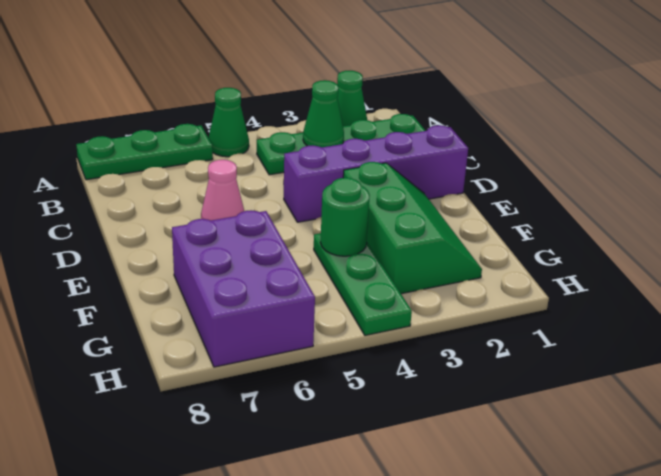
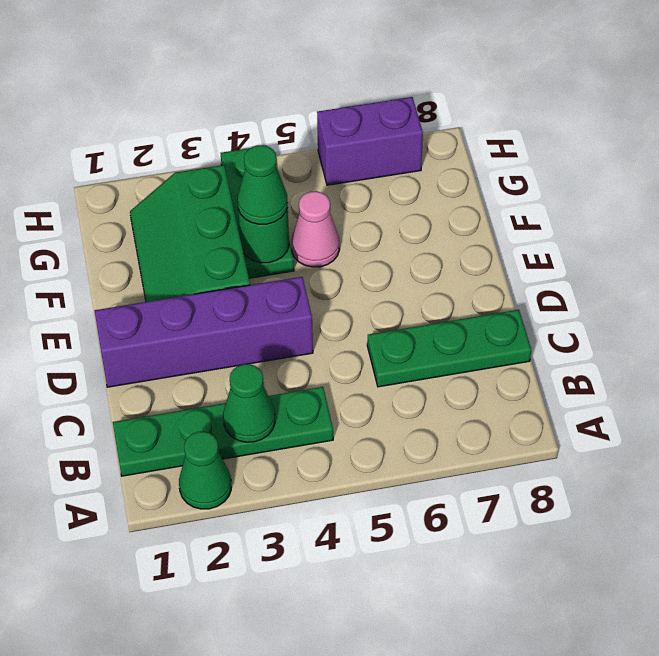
green 1x1 cone [209,88,249,157] -> green 1x1 cone moved to [238,145,288,224]
green 1x3 plate [76,124,213,180] -> green 1x3 plate moved to [367,310,531,387]
pink 1x1 cone [201,160,244,220] -> pink 1x1 cone moved to [291,191,340,267]
purple 2x3 brick [172,210,315,367] -> purple 1x2 brick [317,97,423,185]

